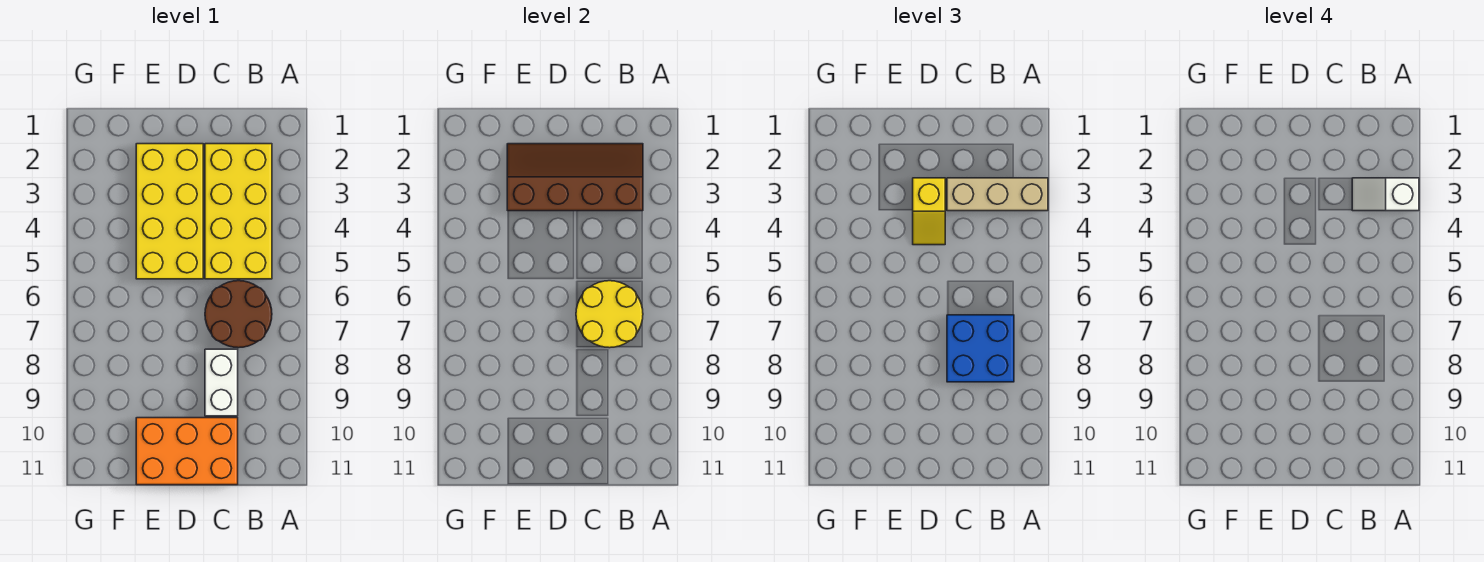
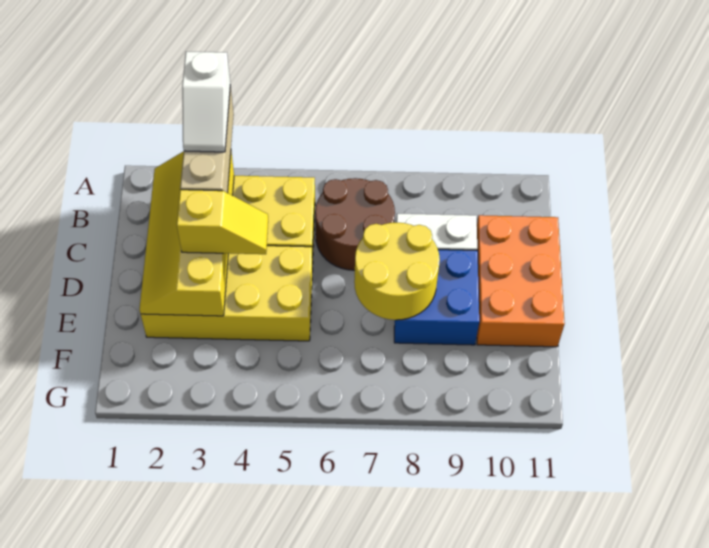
brown 2x4 slope [507,144,643,211] -> yellow 2x4 slope [139,151,234,316]
yellow 2x2 round brick [576,281,643,348] -> yellow 2x2 round brick moved to [354,222,440,320]
blue 2x2 brick [947,315,1014,382] -> blue 2x2 brick moved to [394,250,479,345]

